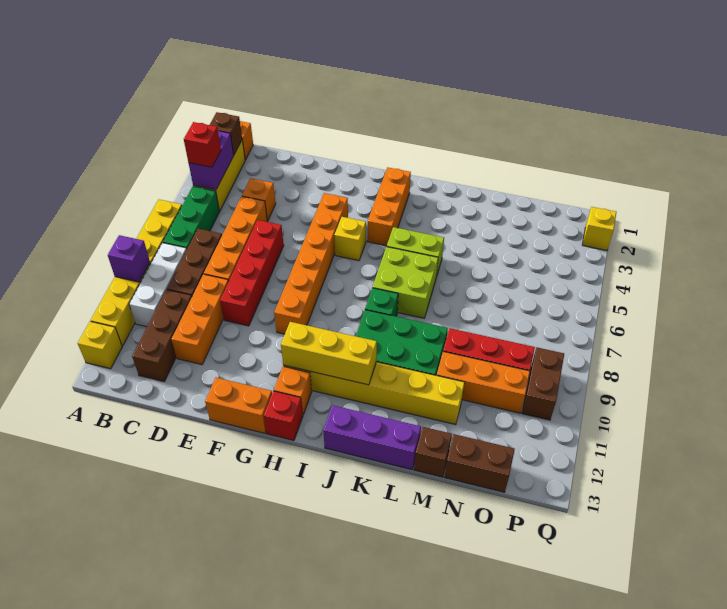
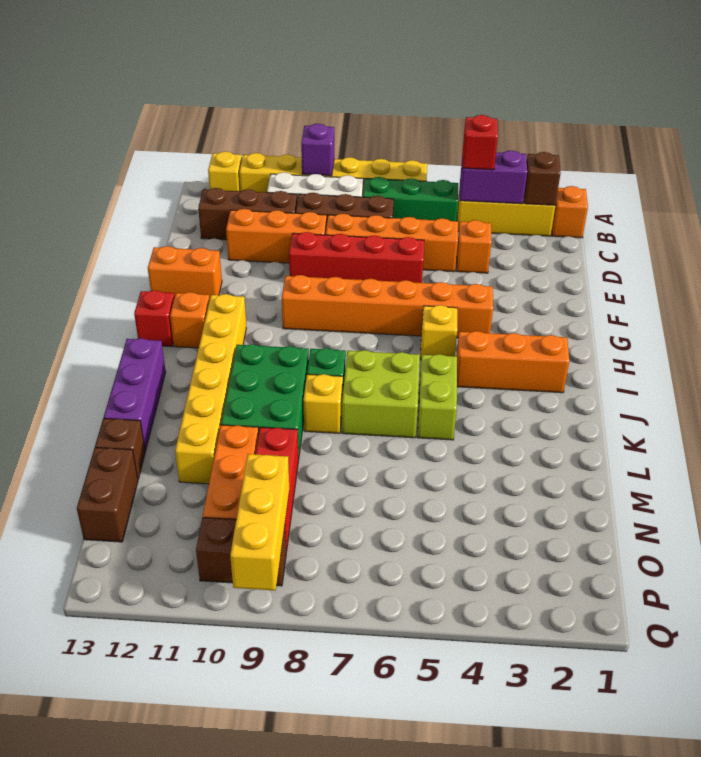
orange 1x2 brick [205,378,272,433] -> orange 1x2 brick turned to [148,246,222,298]
yellow 1x3 brick [281,322,377,385] -> yellow 1x3 brick moved to [230,454,289,590]
yellow 1x1 brick [582,207,616,250] -> yellow 1x1 brick moved to [303,374,343,433]

